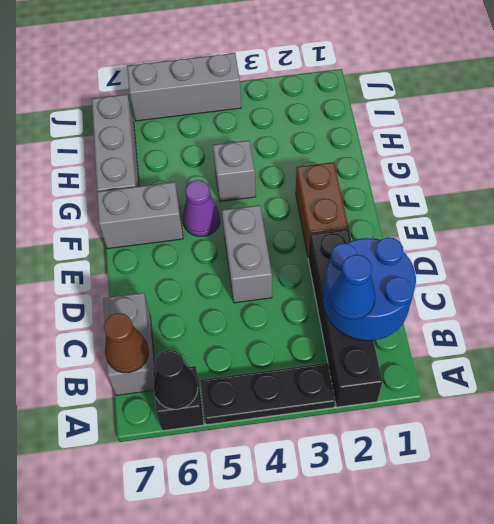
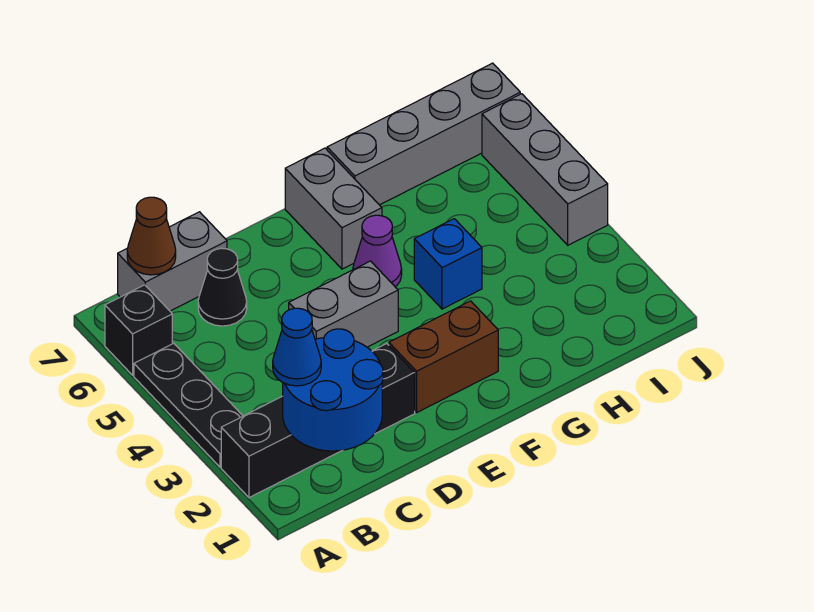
black 1x1 cone [153,350,198,409] -> black 1x1 cone moved to [198,248,247,326]
grey 1x1 brick [213,140,256,201] -> blue 1x1 brick [414,219,482,309]
grey 1x3 brick [92,94,139,192] -> grey 1x4 brick [327,63,520,205]

